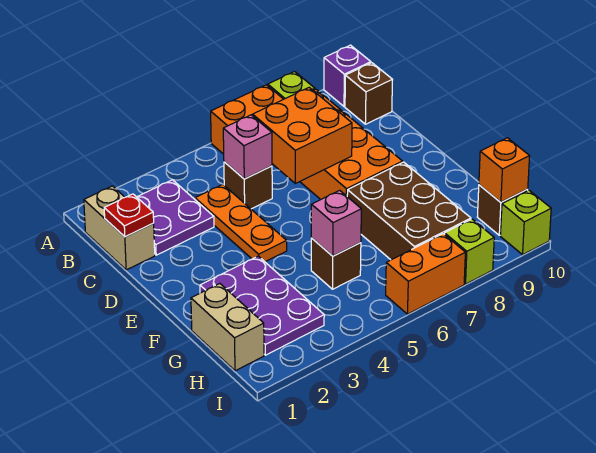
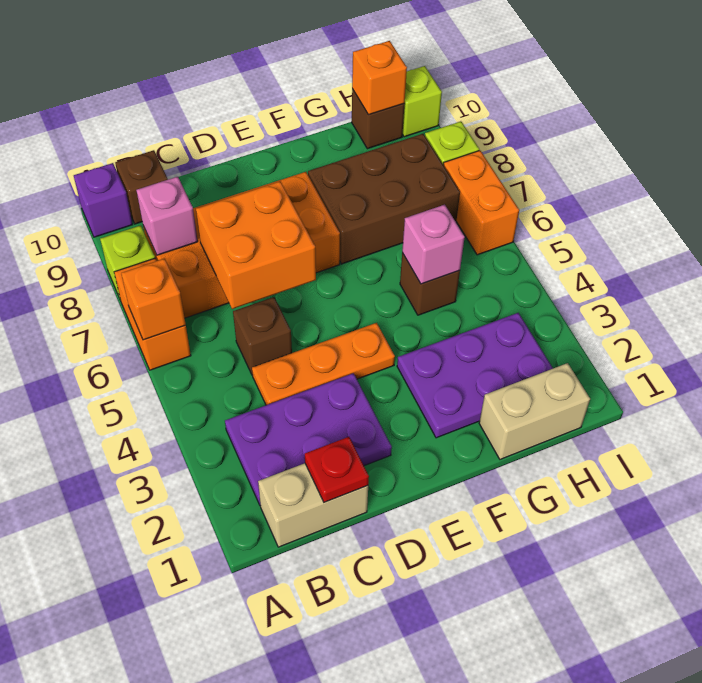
none -> orange 1x1 brick [121,258,186,340]
purple 2x2 plate [137,180,214,255] -> purple 2x3 plate [225,373,392,506]
pink 1x1 brick [223,115,272,179] -> pink 1x1 brick moved to [136,177,198,255]

